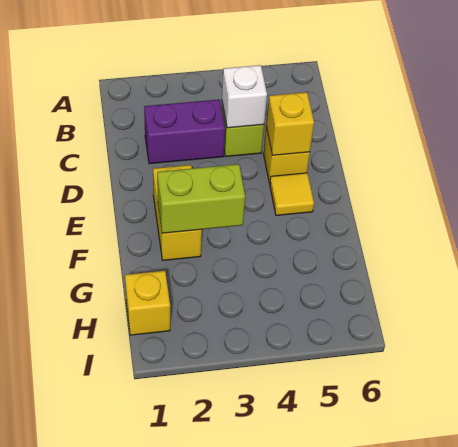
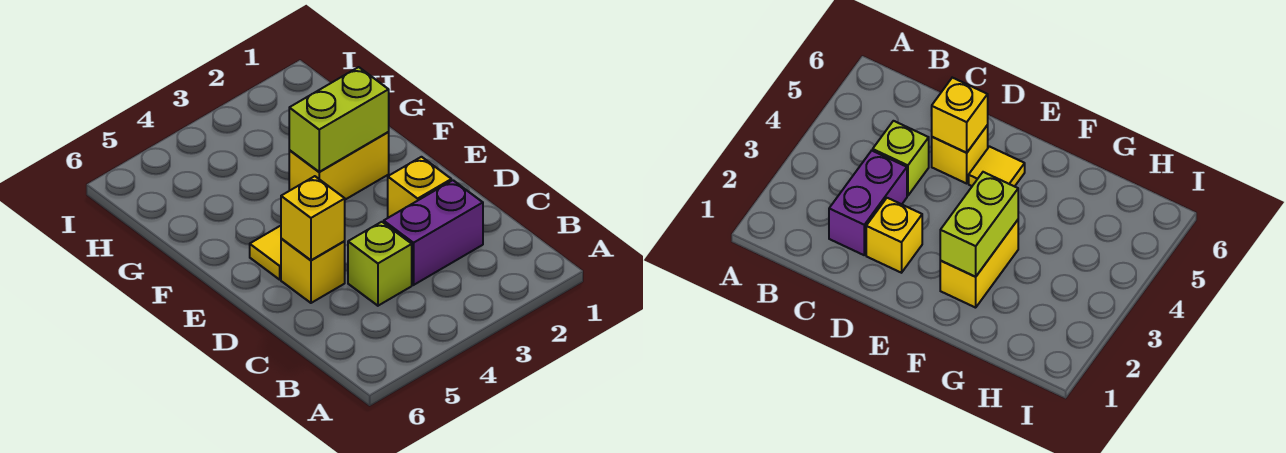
white 1x1 brick [222,65,267,128] -> none
yellow 1x2 brick [153,165,202,260] -> yellow 1x2 brick turned to [289,132,389,200]
yellow 1x1 brick [125,271,170,335] -> yellow 1x1 brick moved to [388,157,451,218]

